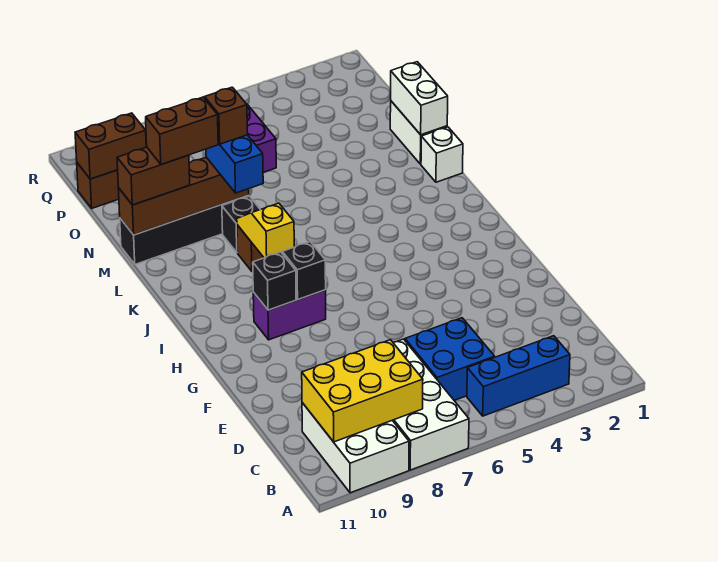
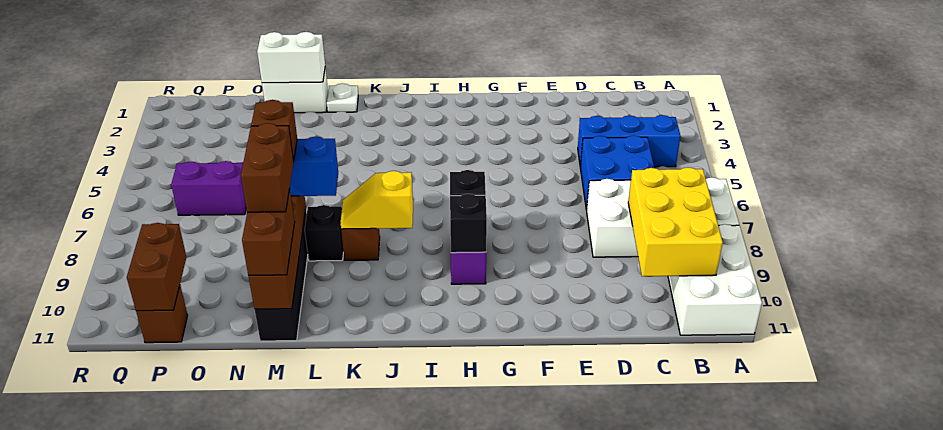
white 2x3 brick [302,403,409,493] -> white 2x3 brick turned to [668,224,762,335]
blue 1x3 brick [467,336,570,416] -> blue 1x3 brick turned to [578,115,680,167]
white 1x1 brick [421,127,463,182] -> white 1x1 plate [327,83,358,112]

